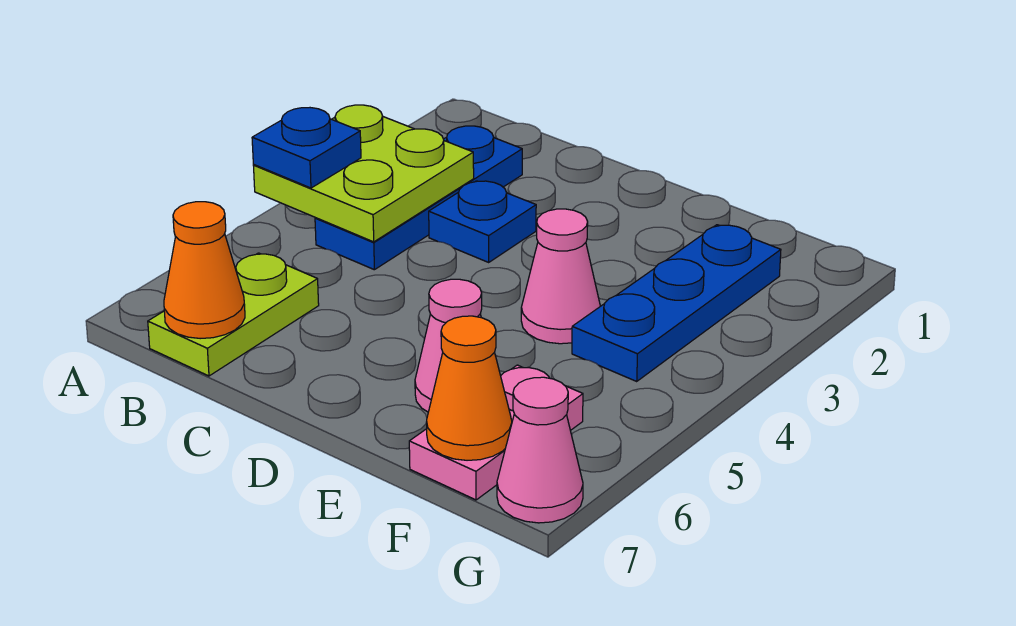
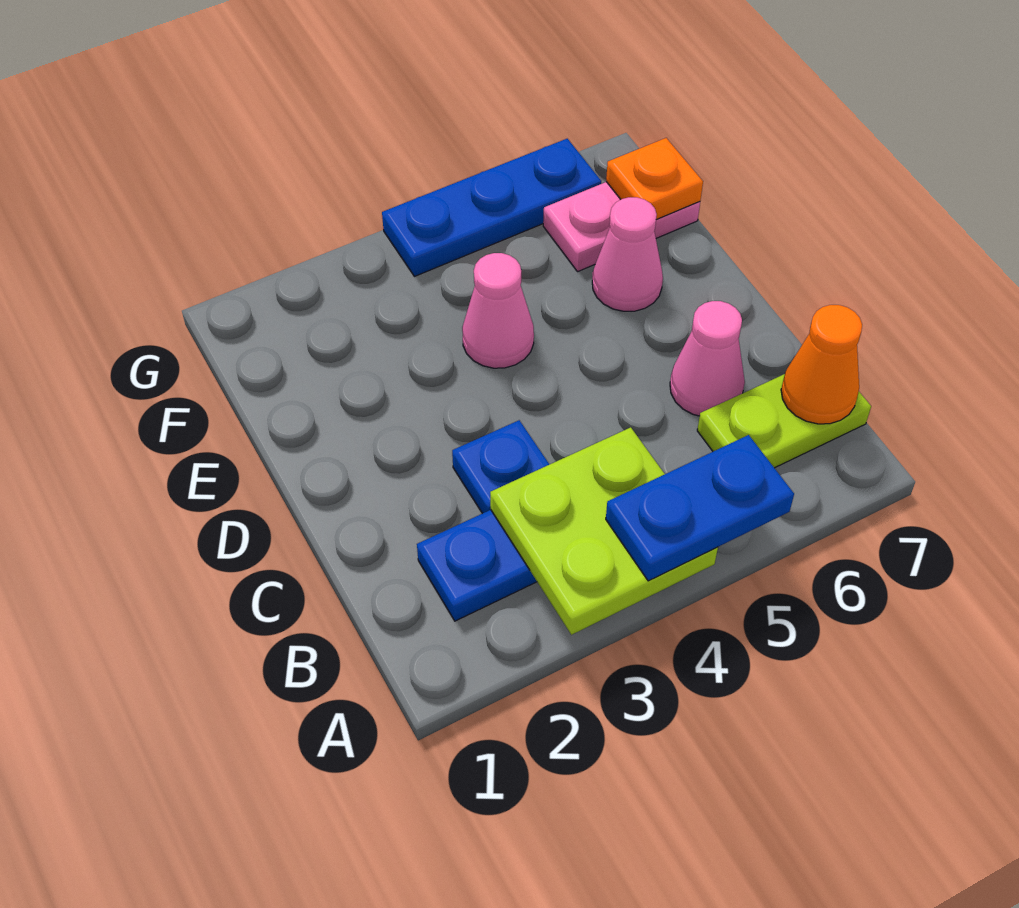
blue 1x1 plate [252,108,361,188] -> blue 1x2 plate [606,435,794,581]
blue 1x3 plate [572,225,781,381] -> blue 1x3 plate moved to [382,139,601,276]
orange 1x1 cone [427,316,512,460] -> orange 1x1 plate [606,138,703,220]
pink 1x1 cone [497,377,583,523] -> pink 1x1 cone moved to [670,301,745,416]

